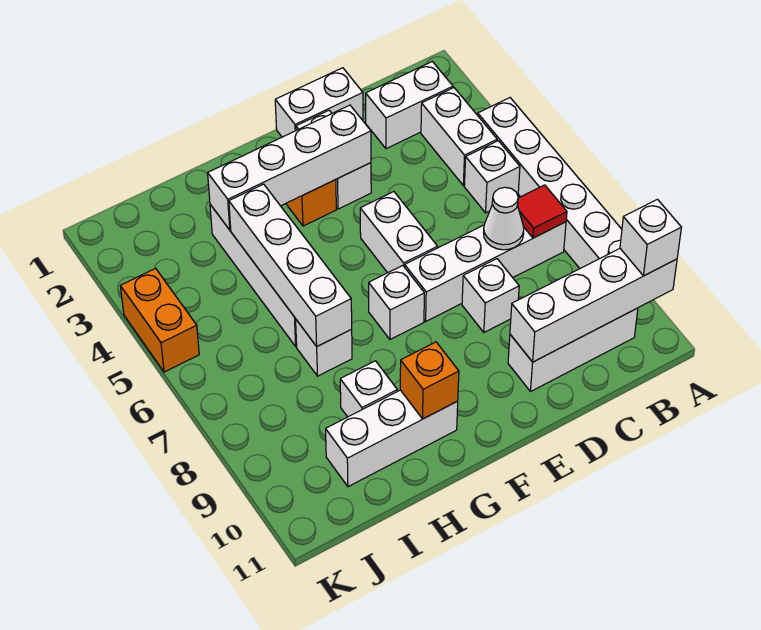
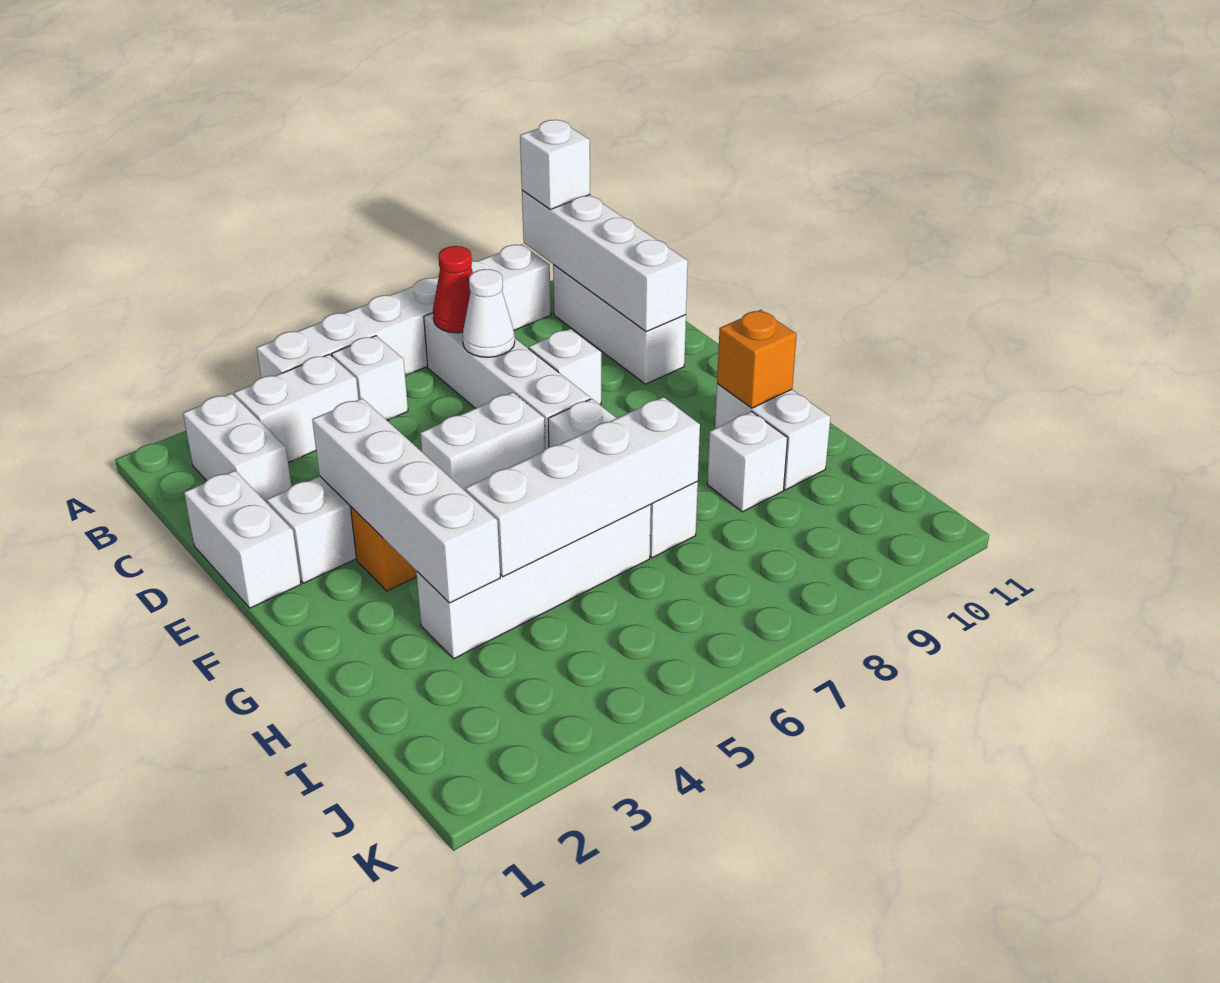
red 1x1 tile [518,185,567,238] -> red 1x1 cone [433,246,473,333]
white 1x3 brick [326,390,458,487] -> white 1x2 brick [715,384,830,490]
orange 1x2 brick [120,268,199,372] -> none

